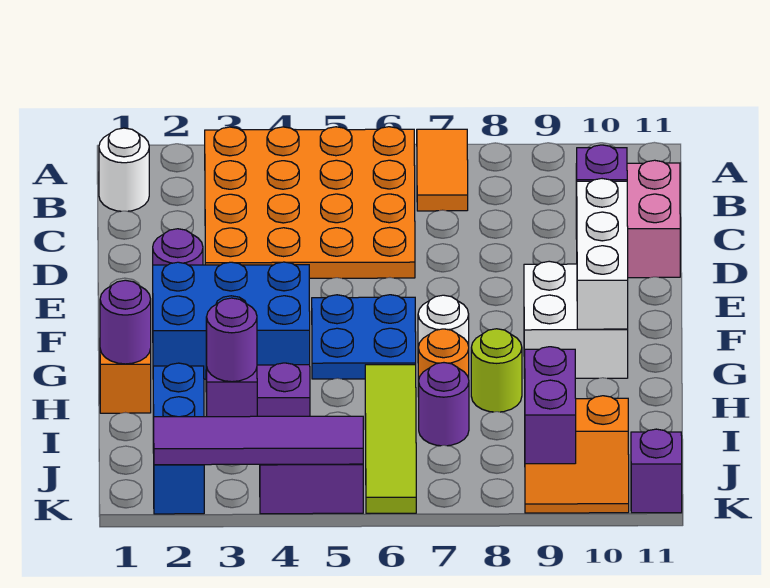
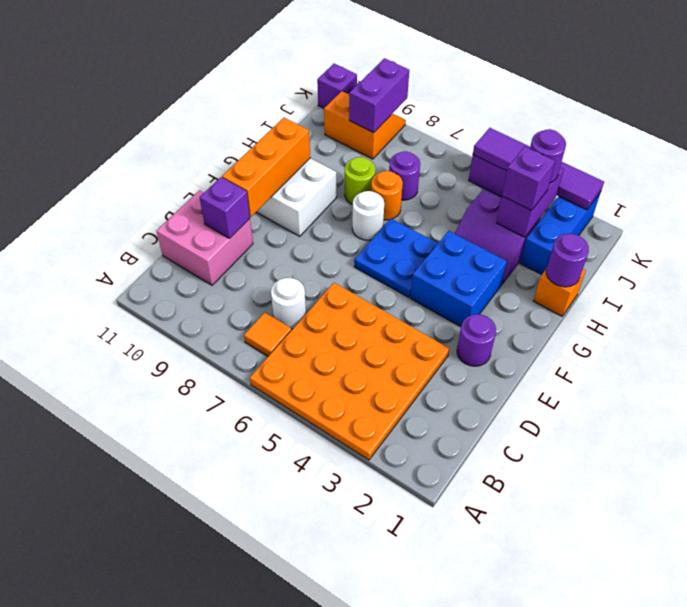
orange 1x2 tile [417,129,468,211] -> orange 1x1 tile [244,312,292,356]
white 1x1 round brick [99,128,149,211] -> white 1x1 round brick moved to [271,278,306,329]
white 1x3 brick [576,179,628,329] -> orange 1x3 brick [222,118,310,217]
blue 2x3 brick [153,262,310,379] -> blue 2x2 brick [410,231,507,327]
lime 1x4 tile [365,365,416,513] -> none
none -> purple 1x1 brick [502,147,555,210]

